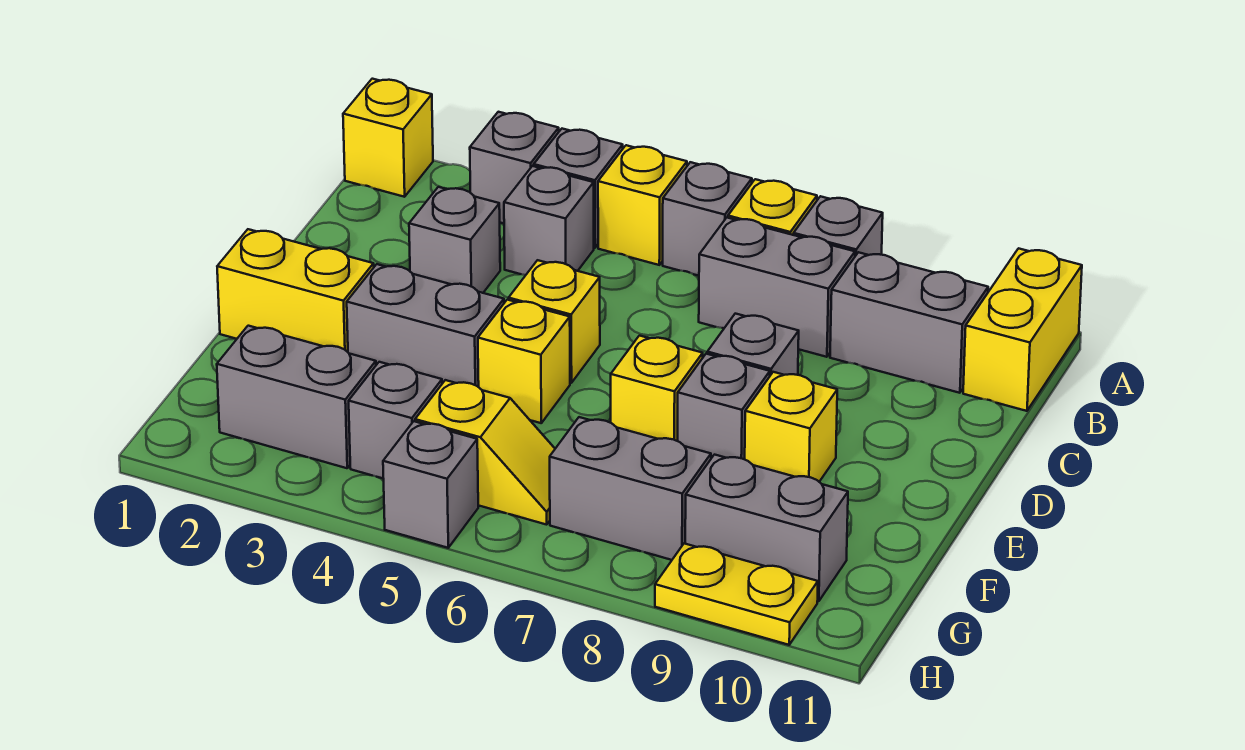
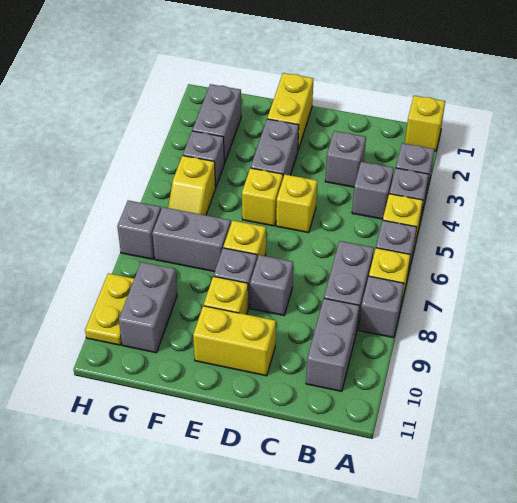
yellow 1x2 brick [963,248,1082,411] -> yellow 1x2 brick moved to [193,306,276,376]
grey 1x2 brick [550,417,711,560] -> grey 1x2 brick turned to [152,207,231,272]
grey 1x1 brick [383,421,478,548] -> grey 1x1 brick moved to [117,201,161,259]

